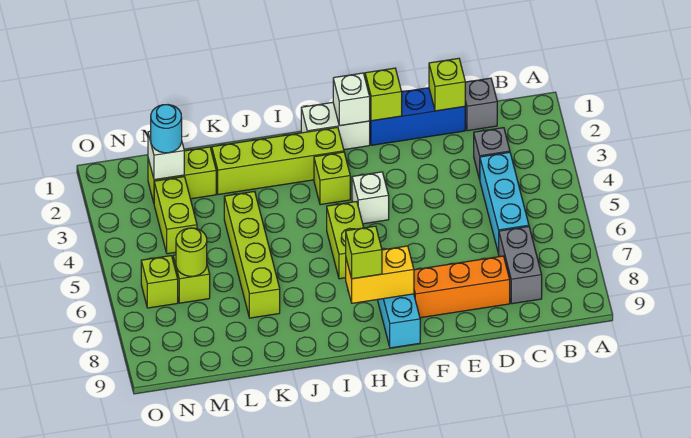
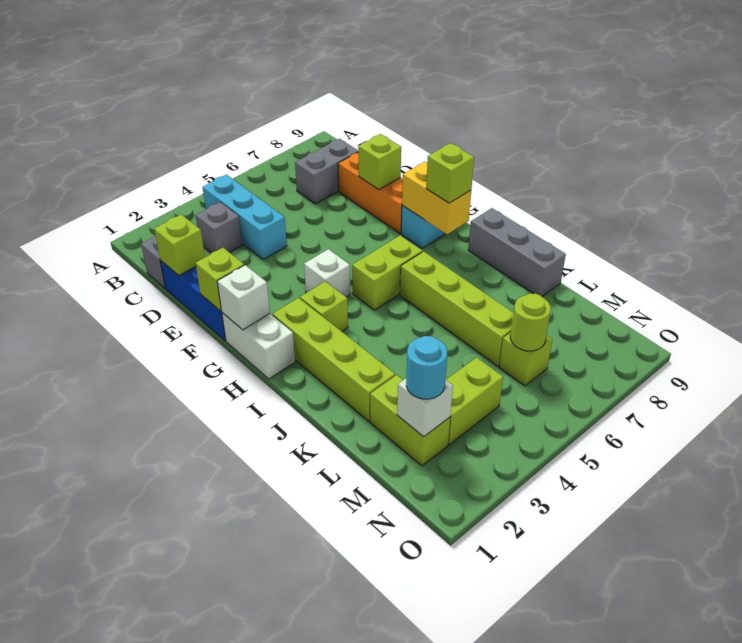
cyan 1x3 brick [480,152,529,254] -> cyan 1x3 brick turned to [203,175,287,260]
none -> grey 1x3 brick [468,208,566,296]
lime 1x4 brick [224,191,280,318] -> lime 1x4 brick turned to [400,251,513,366]
lime 1x1 brick [141,256,178,308] -> lime 1x1 brick moved to [358,134,401,190]

